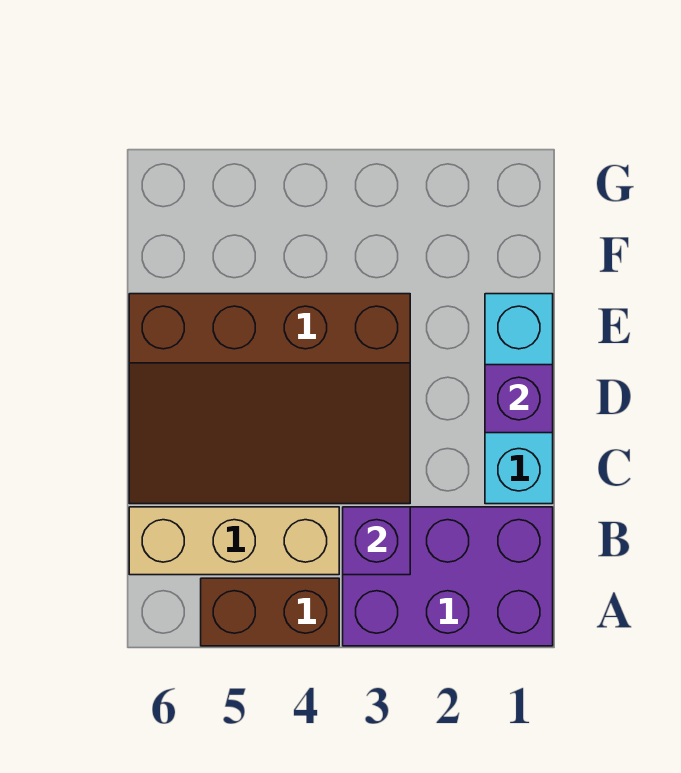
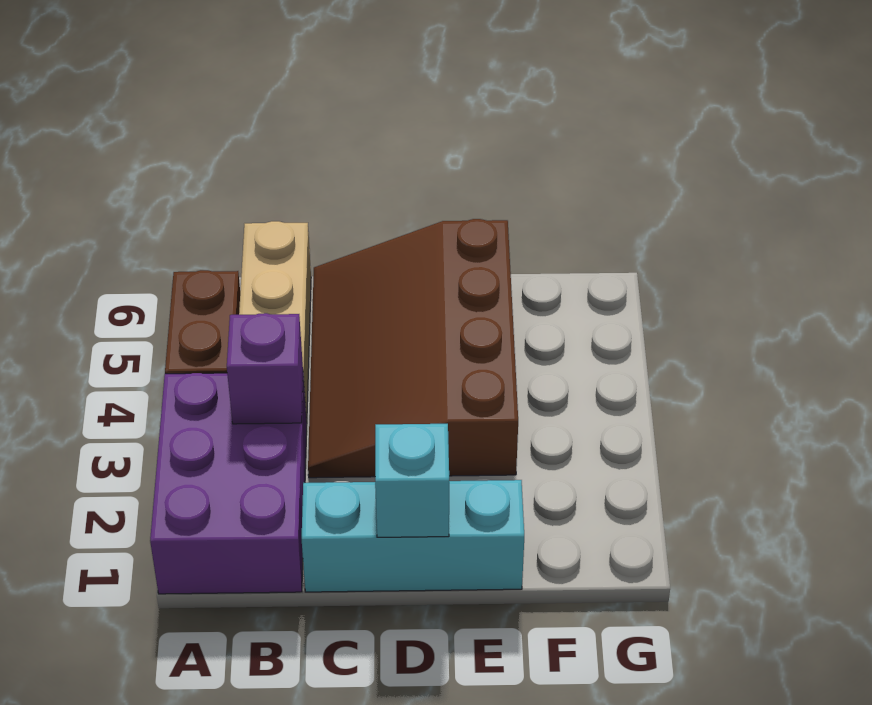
purple 1x1 brick [485,365,553,433] -> cyan 1x1 brick [375,424,449,537]

